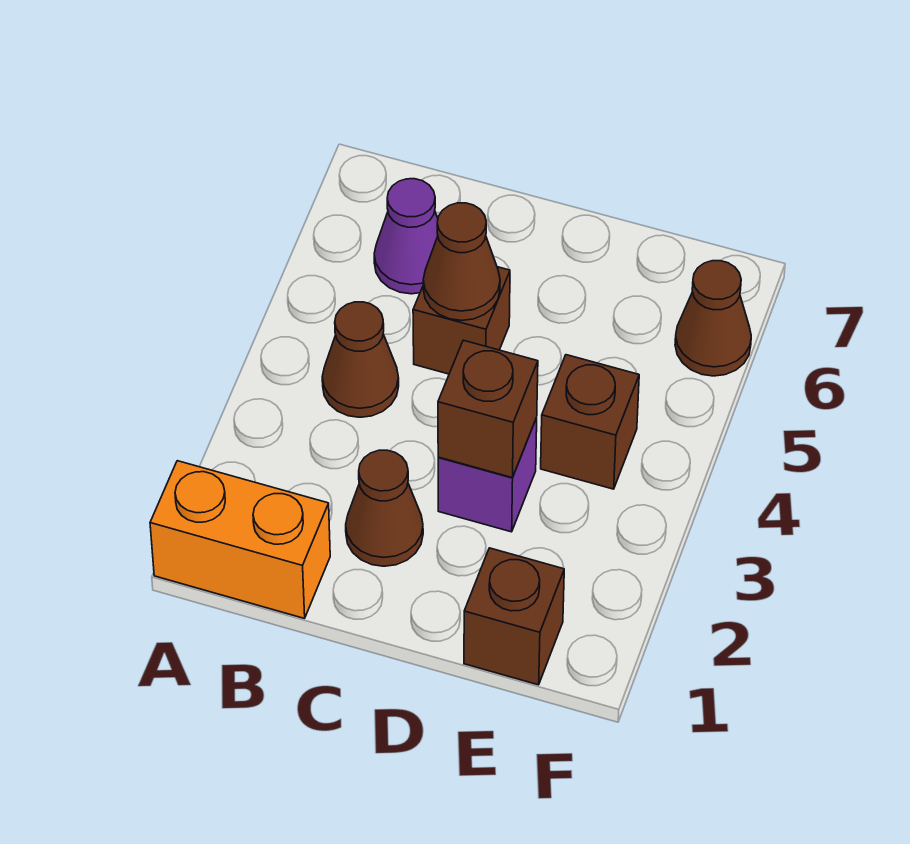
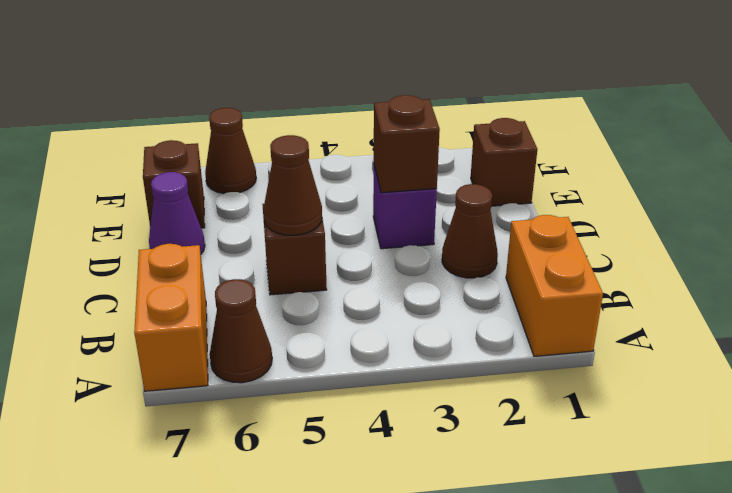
none -> orange 1x2 brick [134,244,208,391]
brown 1x1 cone [322,302,399,417] -> brown 1x1 cone moved to [210,279,272,383]
purple 1x1 cone [374,179,438,294] -> purple 1x1 cone moved to [149,172,205,254]
brown 1x1 brick [541,355,639,489] -> brown 1x1 brick moved to [143,140,205,228]

